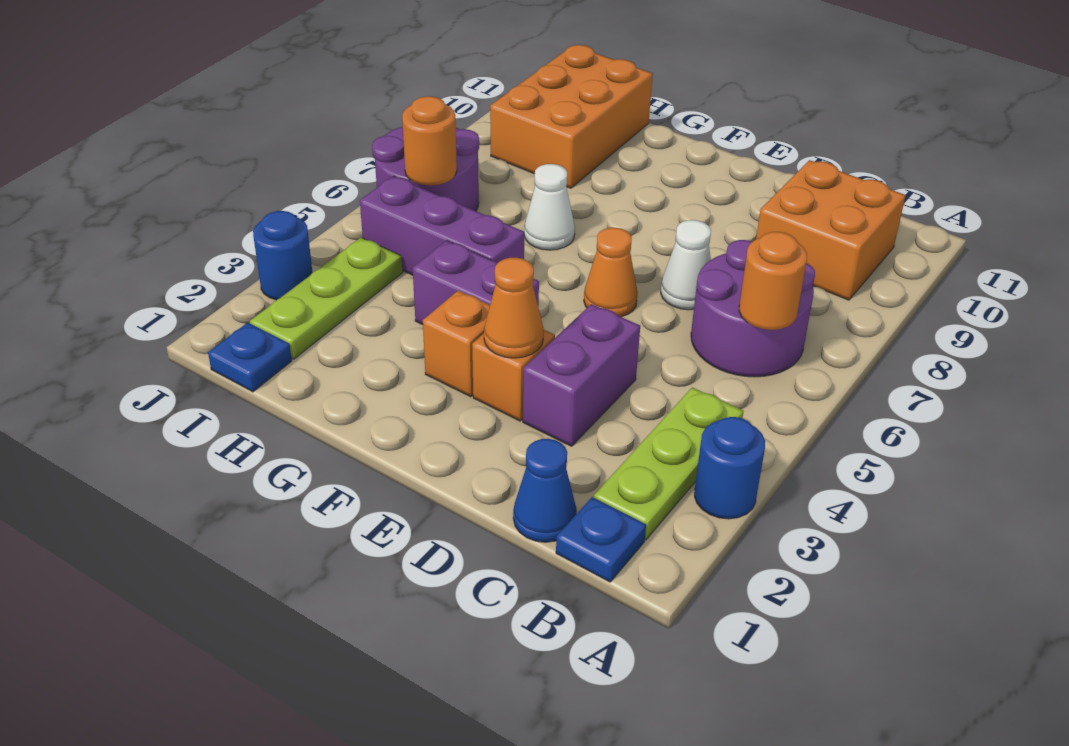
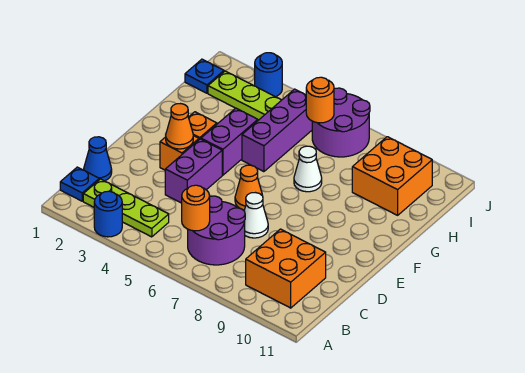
purple 1x2 brick [523,304,640,446] -> purple 1x2 brick turned to [165,139,222,203]
orange 2x3 brick [490,45,653,188] -> orange 2x2 brick [352,137,432,215]

